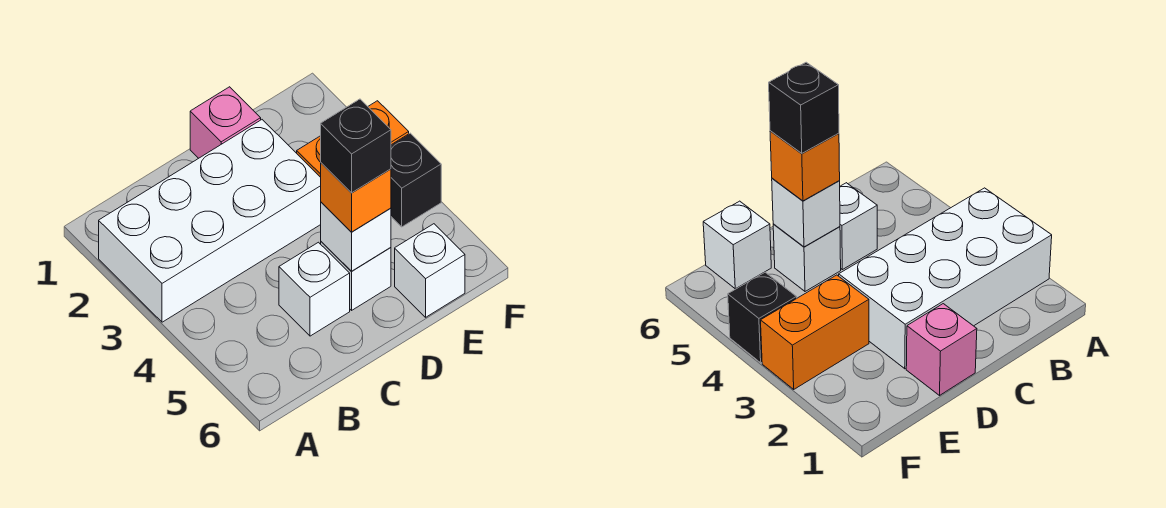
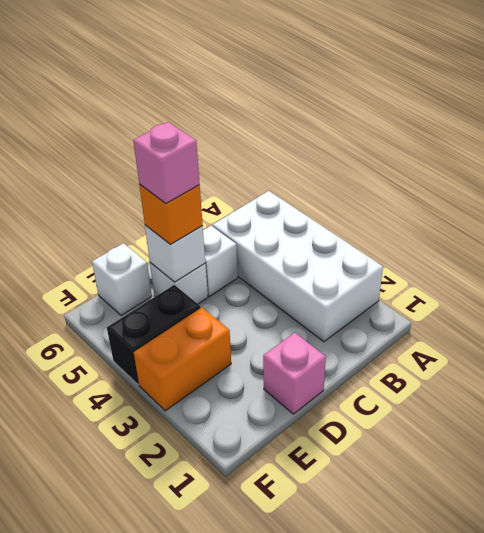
white 2x4 brick [99,120,321,322] -> white 2x4 brick turned to [213,191,383,342]
black 1x1 brick [321,99,391,193] -> pink 1x1 brick [133,122,200,203]
black 1x1 brick [391,133,441,227] -> black 1x2 brick [107,285,201,385]

